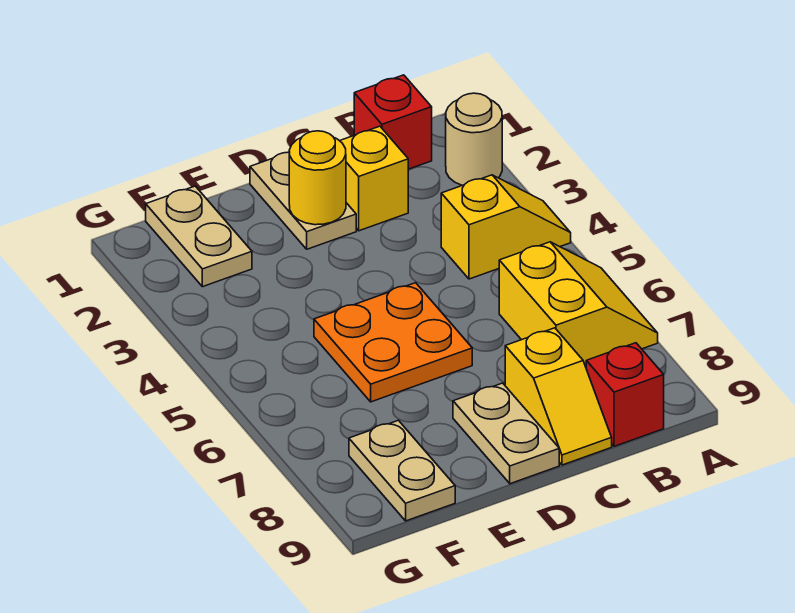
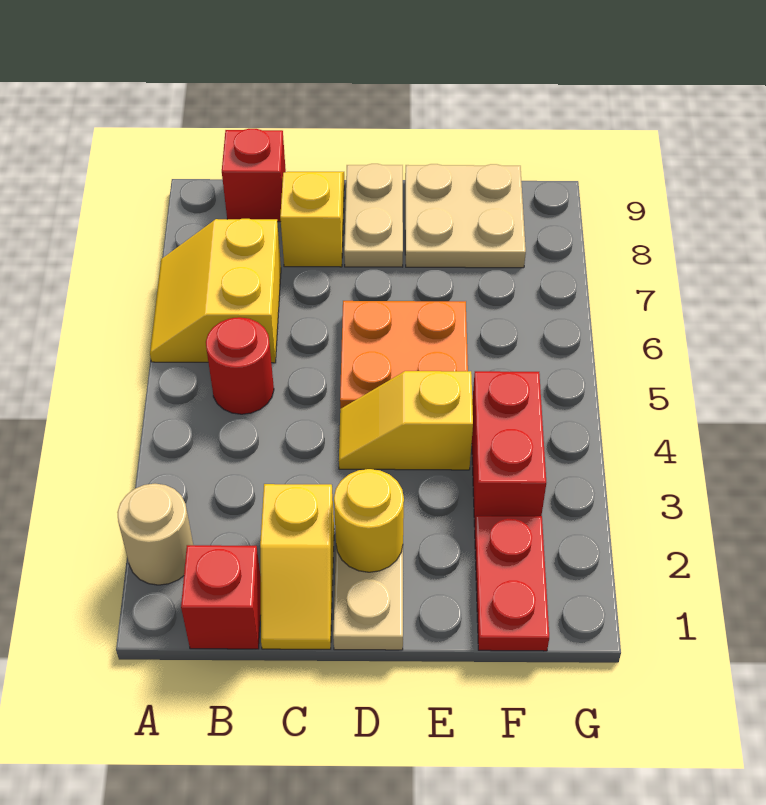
yellow 1x2 slope [441,175,571,279] -> yellow 1x2 slope moved to [339,371,473,470]
none -> red 1x1 round brick [206,317,274,414]
tan 1x2 plate [146,186,252,287] -> red 1x2 plate [475,516,549,651]
none -> red 1x2 brick [472,371,546,527]
tan 1x2 plate [349,420,455,521] -> tan 2x2 plate [405,164,526,268]

